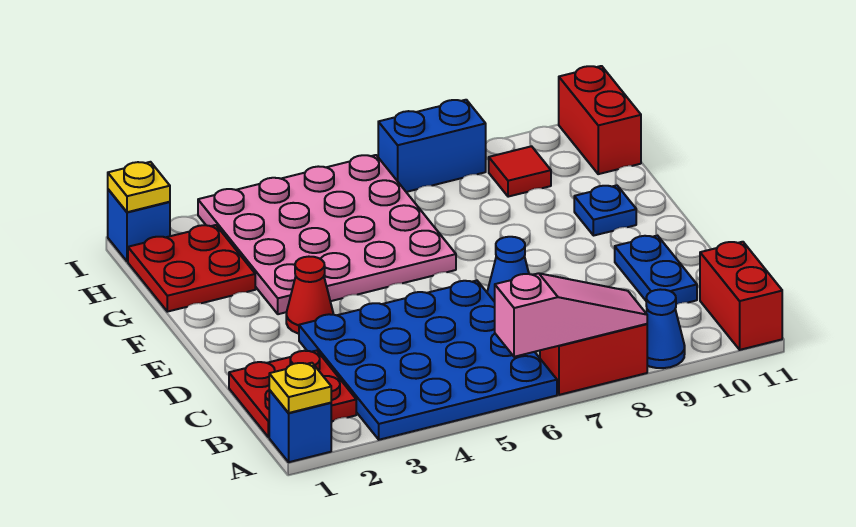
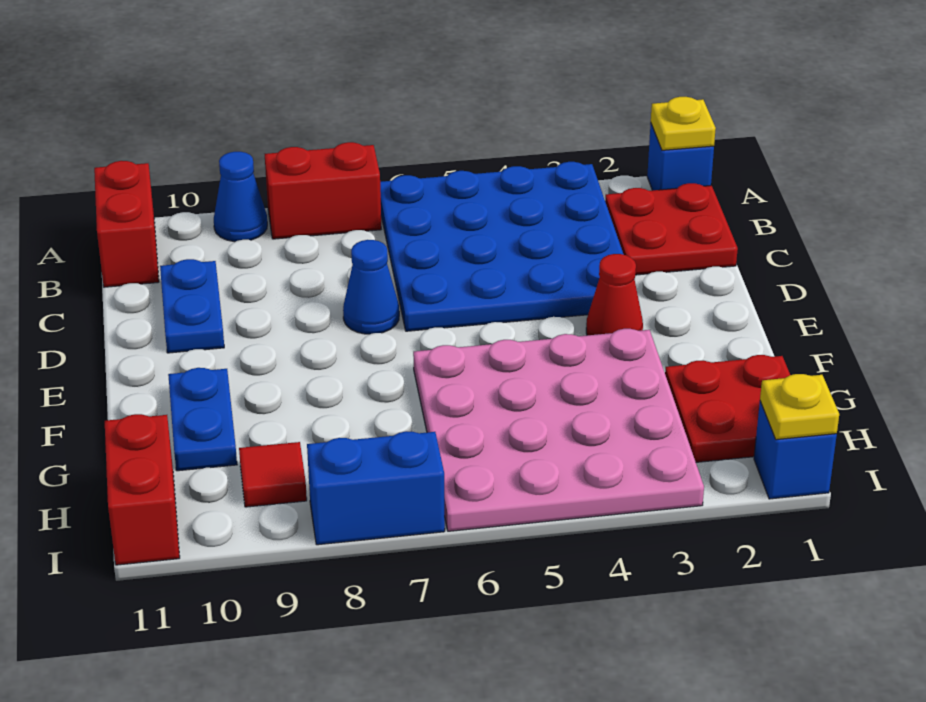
pink 1x3 slope [495,273,647,357] -> none
blue 1x1 plate [574,185,636,236] -> blue 1x2 plate [168,368,237,471]

